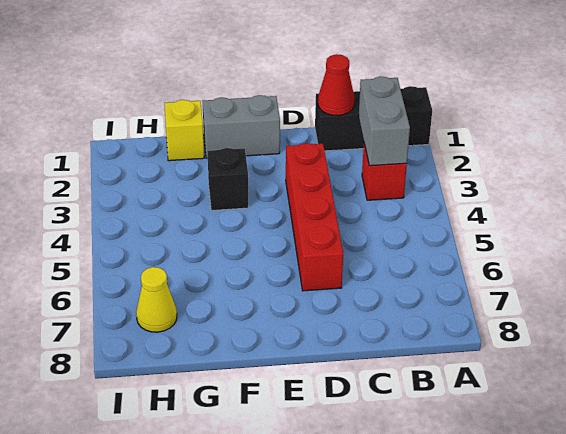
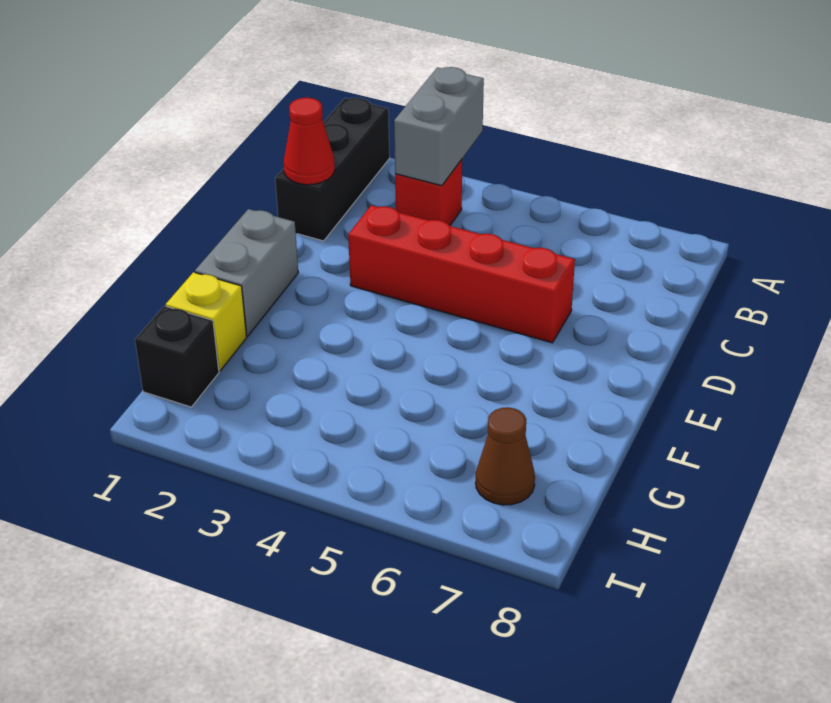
grey 1x2 brick [359,76,410,166] -> grey 1x2 brick turned to [394,67,484,186]
black 1x1 brick [207,148,249,210] -> black 1x1 brick moved to [135,306,219,407]
yellow 1x1 cone [136,267,177,332] -> brown 1x1 cone [476,407,535,505]

